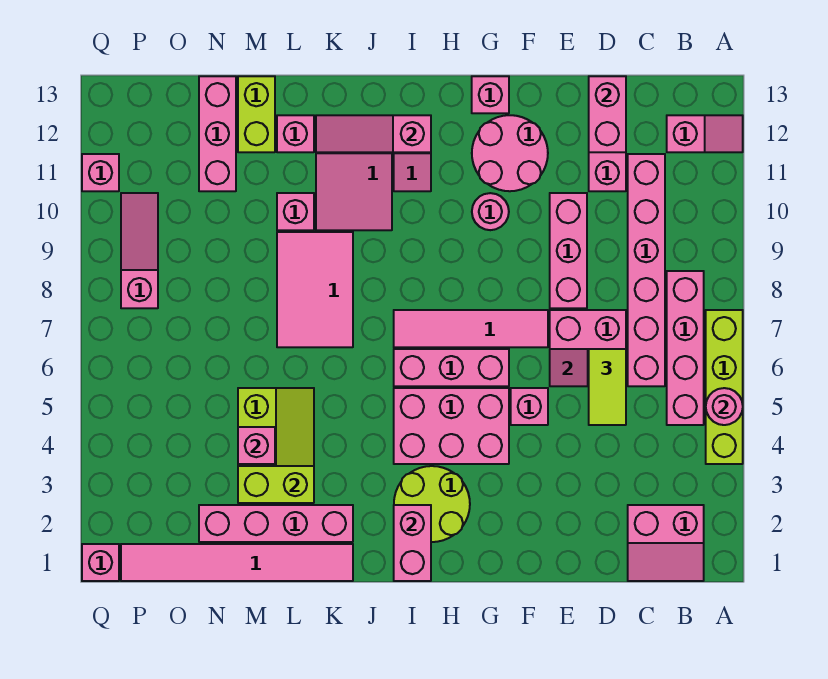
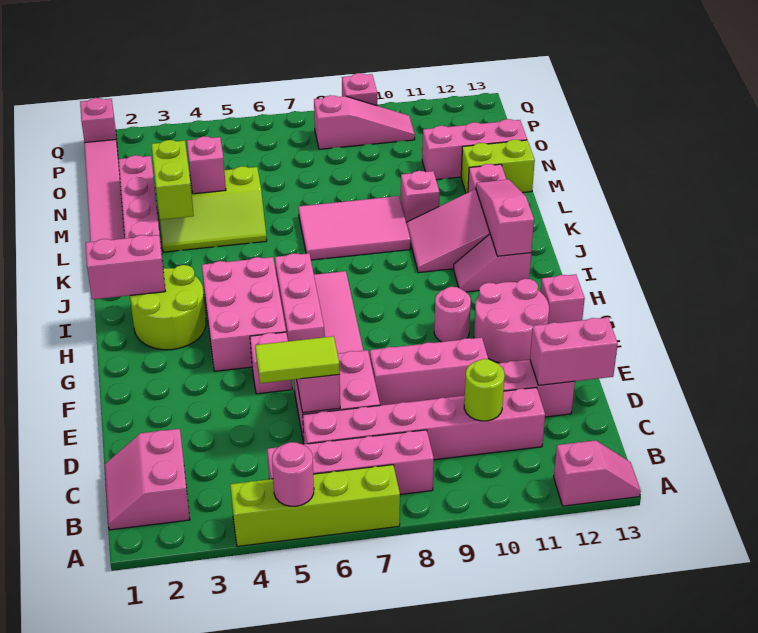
pink 1x2 slope [667,115,743,152] -> pink 1x2 slope turned to [554,440,641,506]
none -> lime 1x1 round brick [464,359,505,421]
pink 1x1 brick [82,154,119,191] -> pink 1x1 brick moved to [342,73,377,106]

